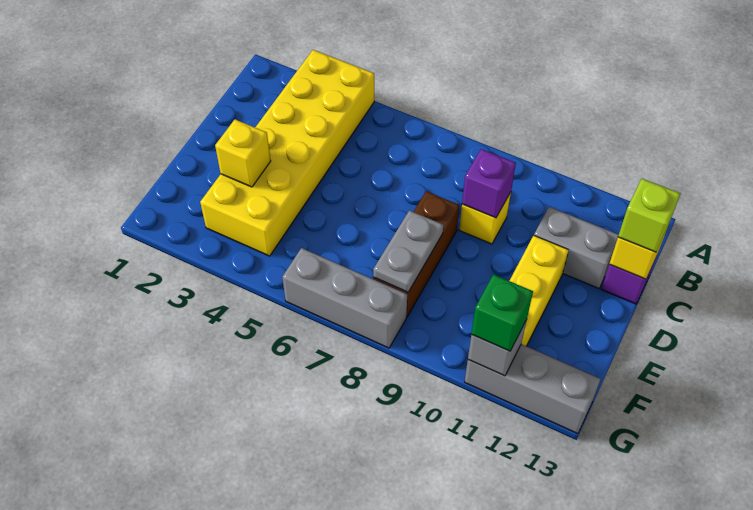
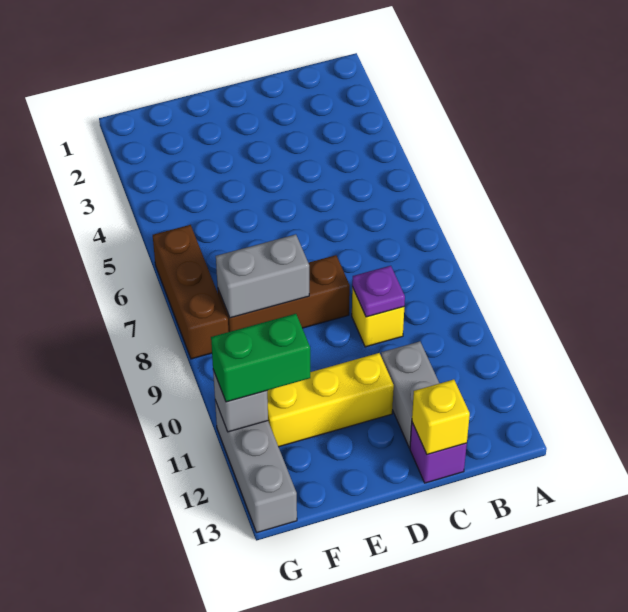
yellow 2x6 brick [200,50,374,256] -> none
purple 1x1 brick [462,149,516,218] -> purple 1x1 plate [352,266,405,317]
lime 1x1 brick [618,179,680,252] -> none
yellow 1x1 brick [215,119,271,187] -> none
grey 1x2 plate [373,210,443,292] -> grey 1x2 brick [216,234,309,318]
grey 1x3 brick [282,248,407,348] -> brown 1x3 brick [153,225,229,359]
green 1x1 brick [472,274,533,351] -> green 1x2 brick [211,314,310,402]

